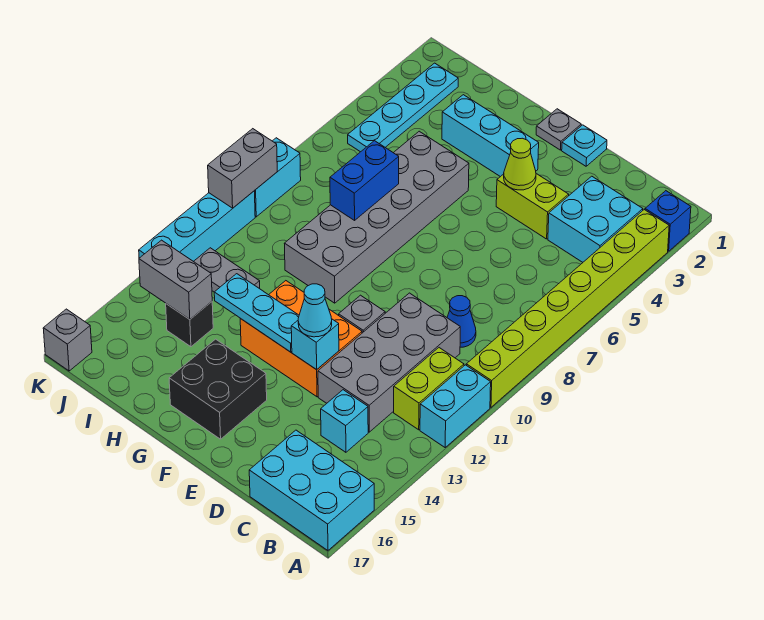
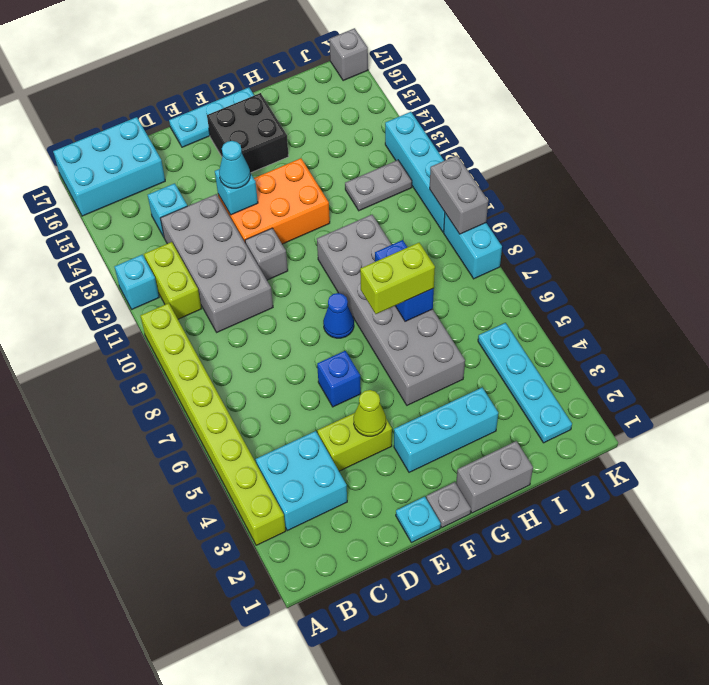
blue 1x1 brick [645,191,691,251] -> blue 1x1 brick moved to [317,351,361,407]
cyan 1x2 brick [420,365,491,447] -> cyan 1x1 brick [115,255,159,309]
blue 1x1 cone [447,296,476,347] -> blue 1x1 cone moved to [323,293,354,338]
cyan 1x3 plate [214,274,299,352] -> cyan 1x3 plate moved to [169,87,254,147]
none -> lime 1x2 brick [360,243,435,314]
black 1x1 brick [166,302,213,347] -> none
grey 1x2 brick [139,240,212,319] -> grey 1x2 brick moved to [456,441,533,513]

